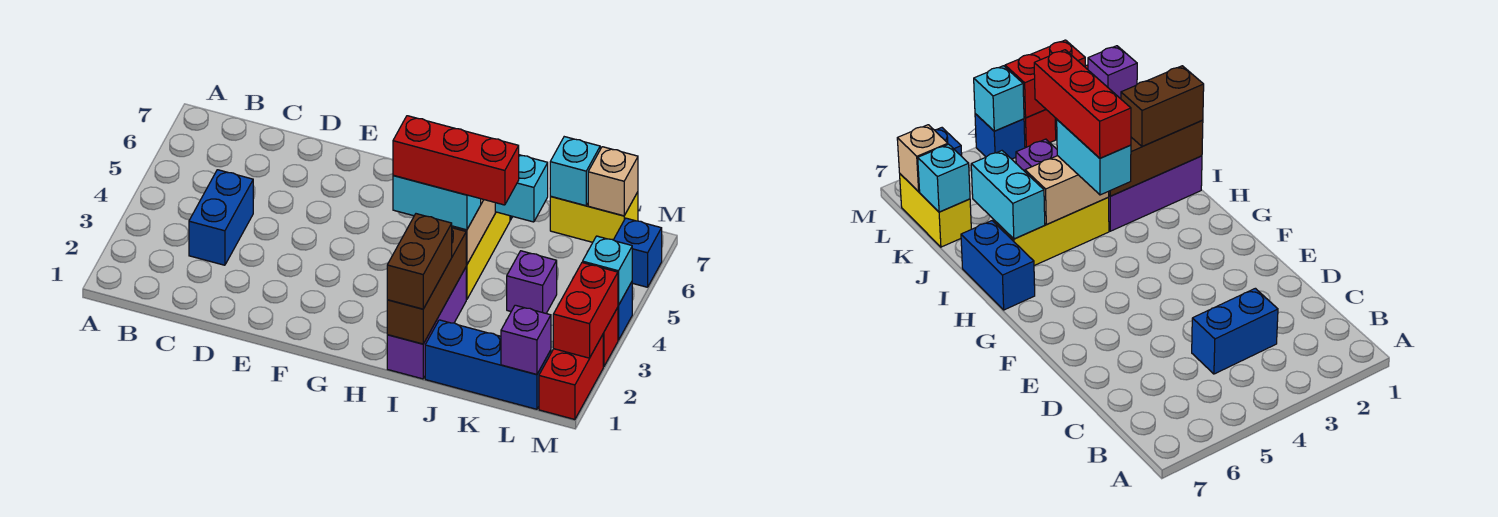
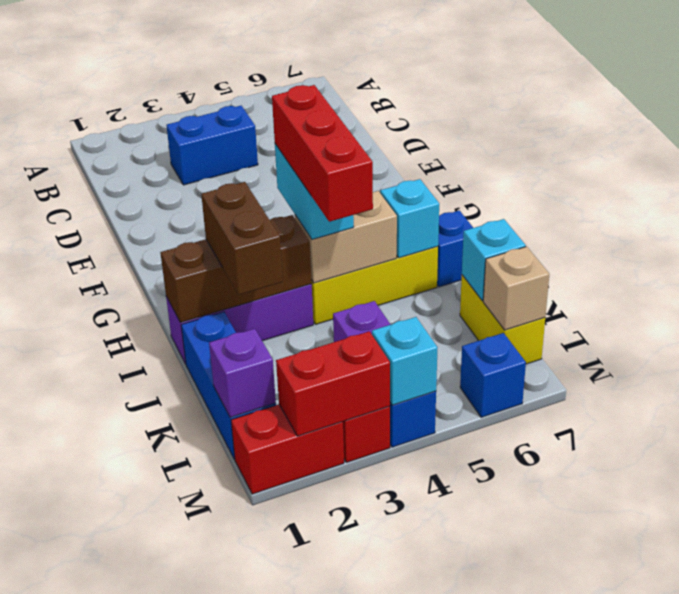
blue 1x2 brick [961,221,1035,310] -> blue 1x1 brick [437,210,473,287]
brown 1x2 brick [387,214,452,309] -> brown 1x2 brick turned to [201,182,283,295]
cyan 1x2 brick [495,155,548,222] -> cyan 1x1 brick [380,179,439,258]

